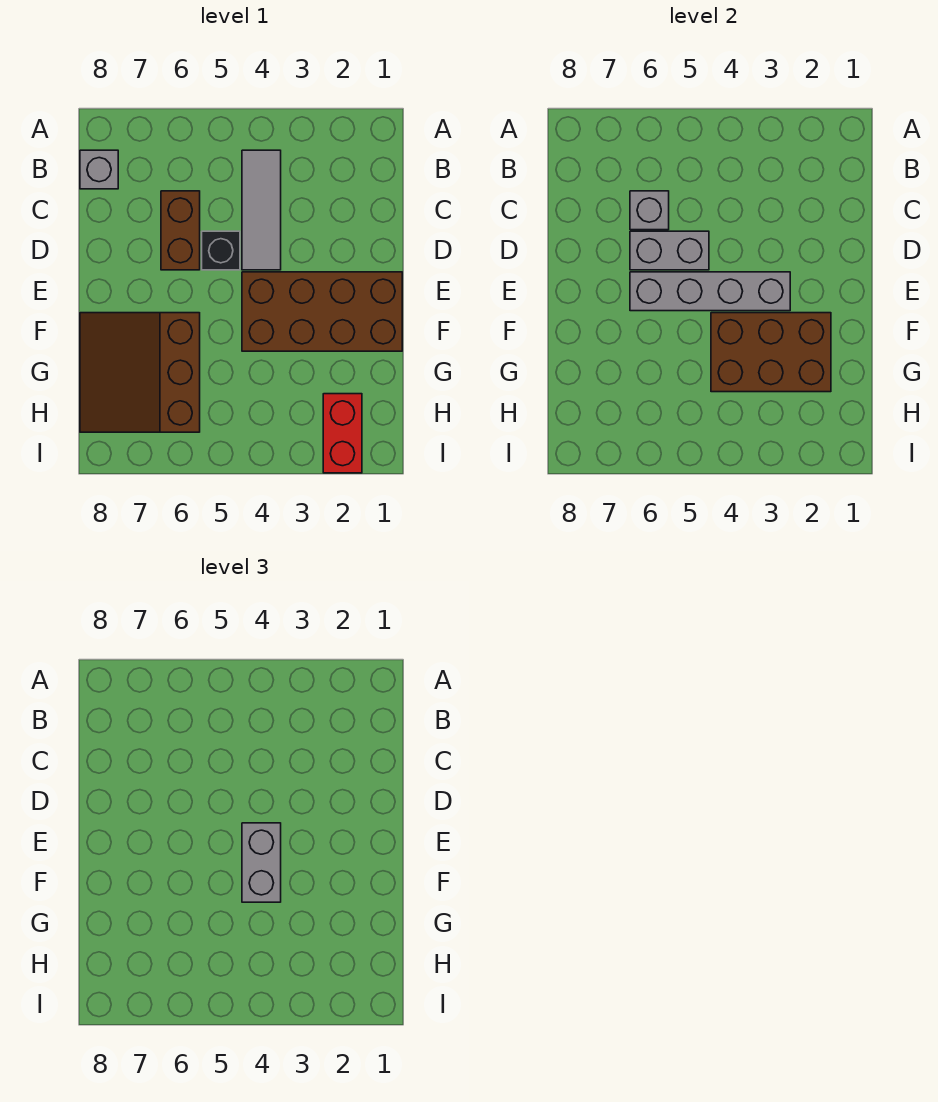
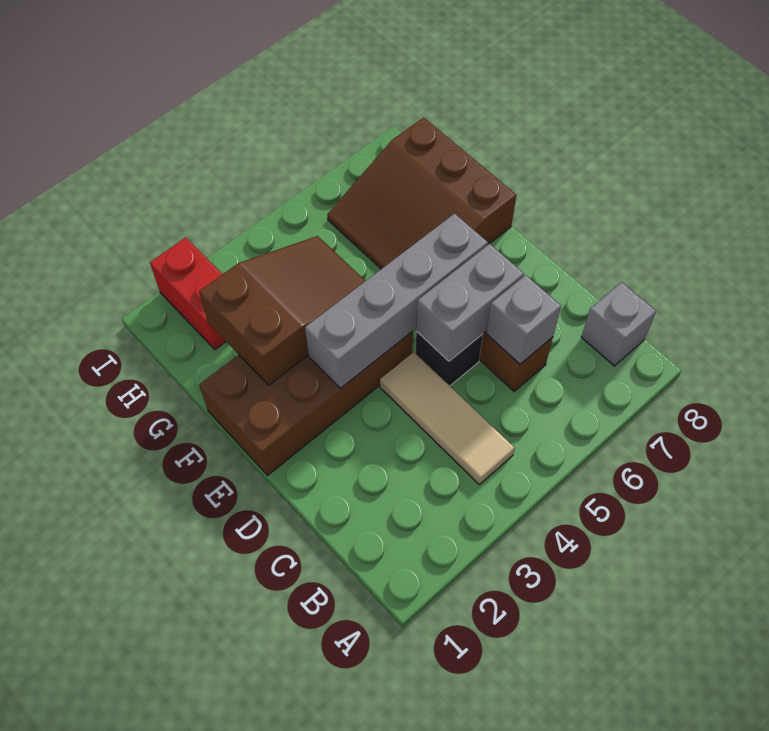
grey 1x3 tile [242,150,281,270] -> tan 1x3 tile [380,352,515,485]
grey 1x2 brick [242,823,281,902] -> none
brown 2x3 brick [711,313,831,392] -> brown 2x3 slope [199,236,365,385]
brown 3x3 slope [80,313,200,432] -> brown 3x3 slope turned to [327,118,516,269]

